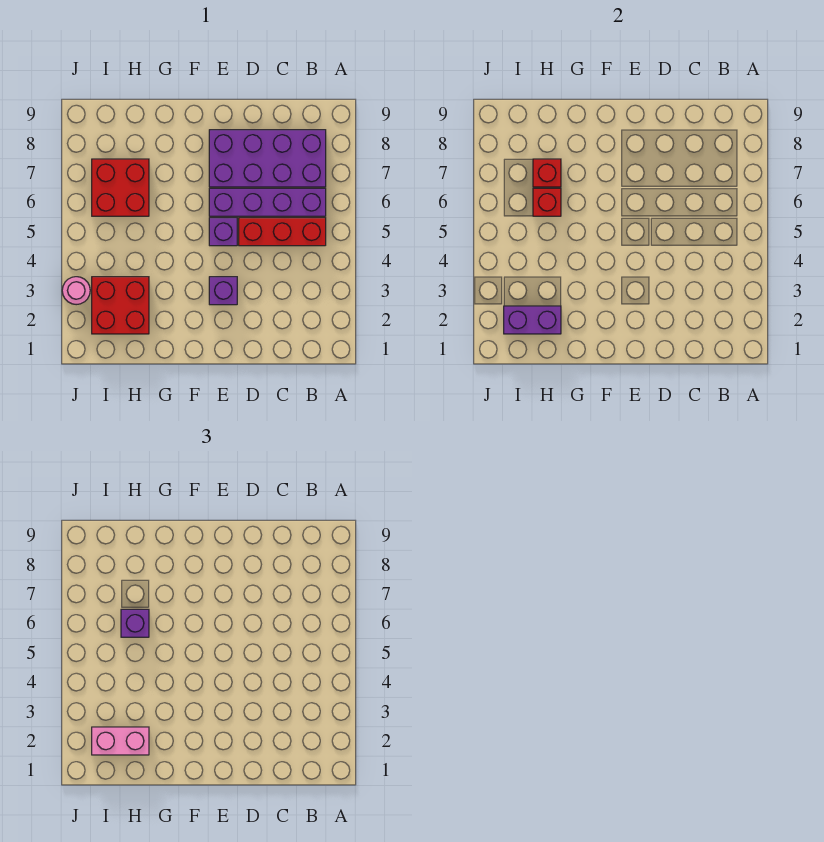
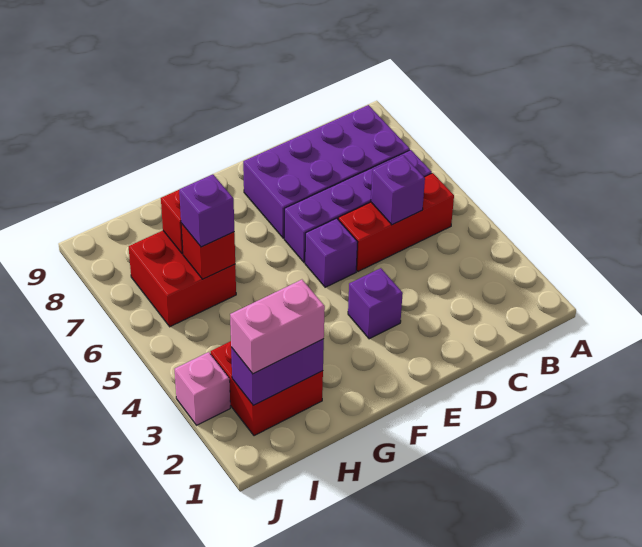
none -> purple 1x1 brick [371,155,425,225]
pink 1x1 round brick [62,277,90,305] -> pink 1x1 brick [175,352,230,425]

